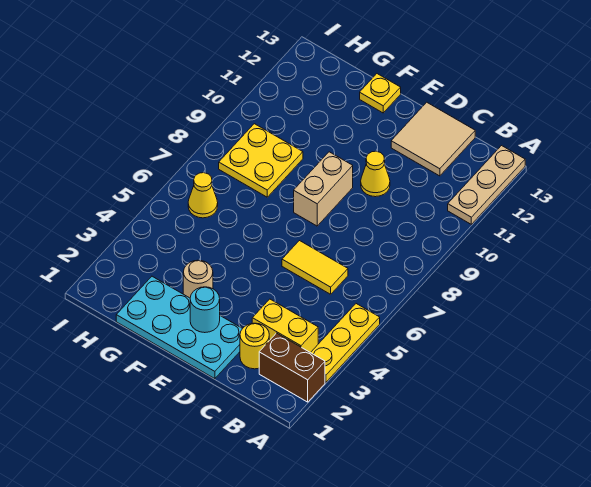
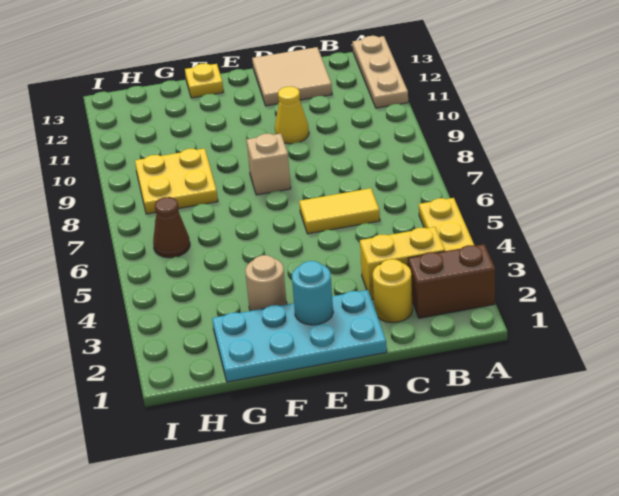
tan 1x2 brick [294,152,353,226] -> tan 1x1 brick [246,134,291,195]
yellow 1x1 cone [188,173,218,218] -> brown 1x1 cone [153,197,190,258]

